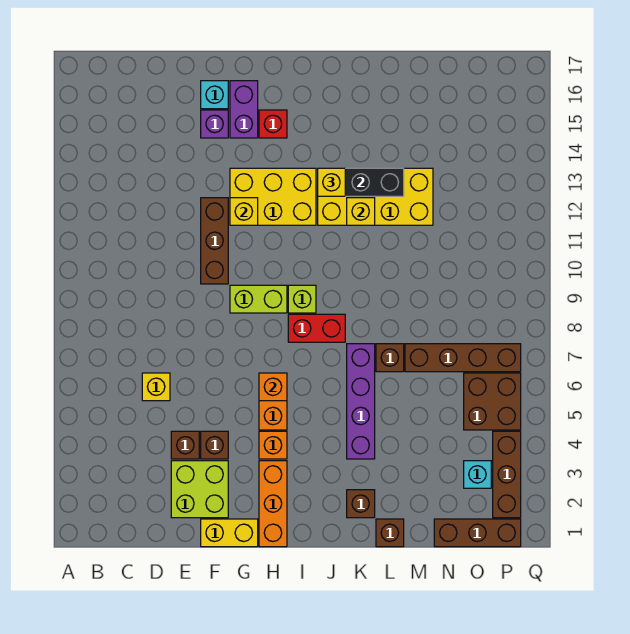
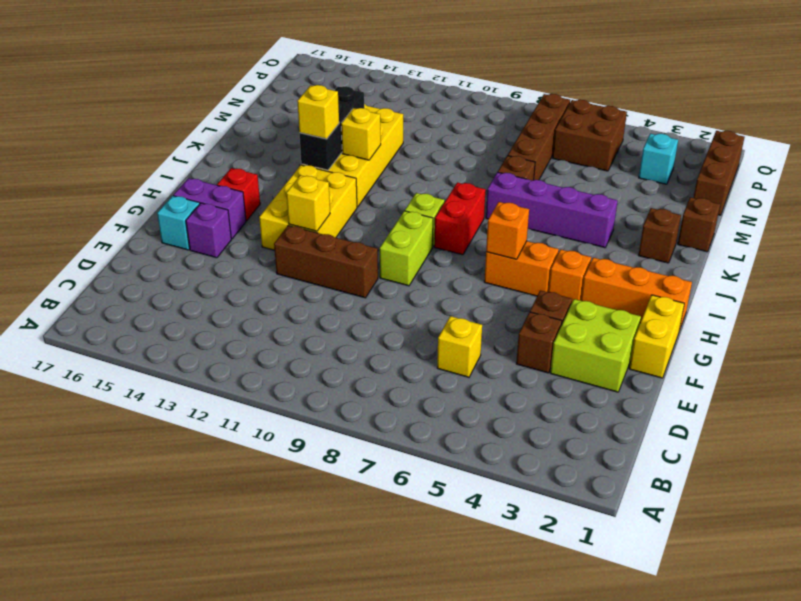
brown 1x3 brick [493,431,521,518] -> none

